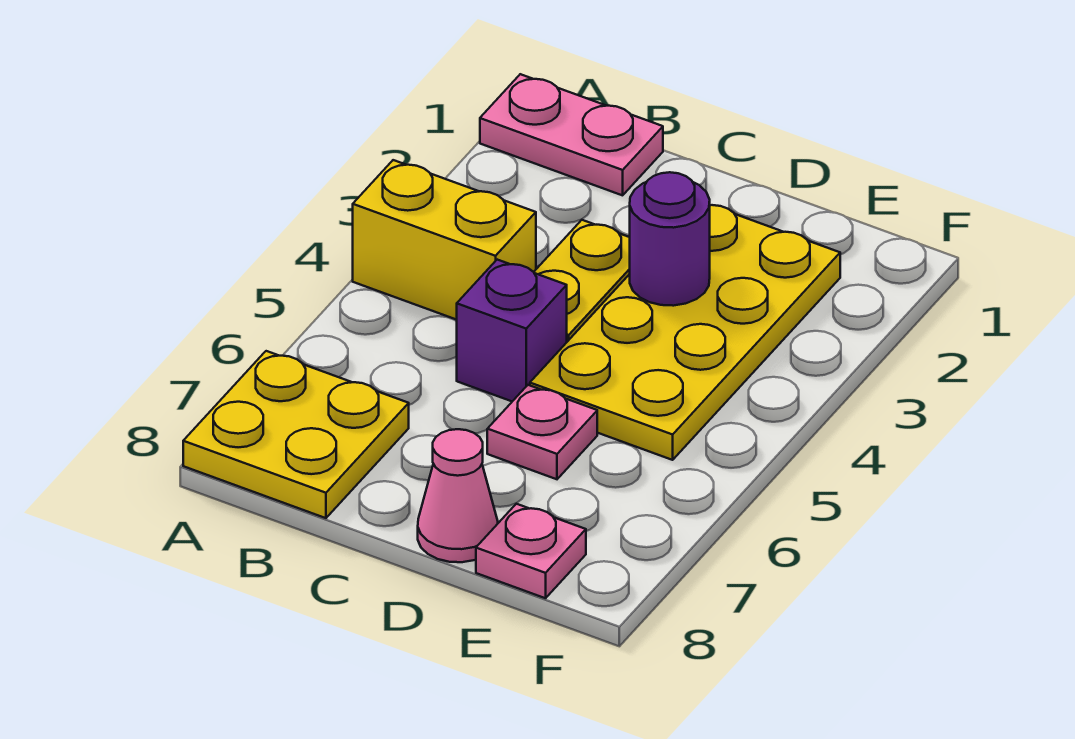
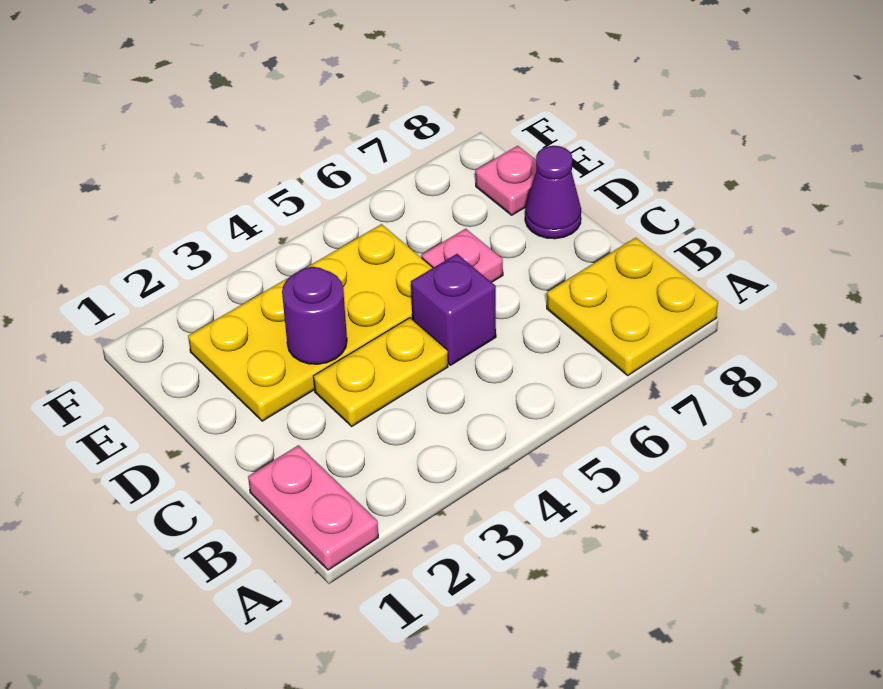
yellow 1x2 brick [353,160,536,320] -> none
pink 1x1 cone [418,429,498,562] -> purple 1x1 cone [525,146,581,239]

